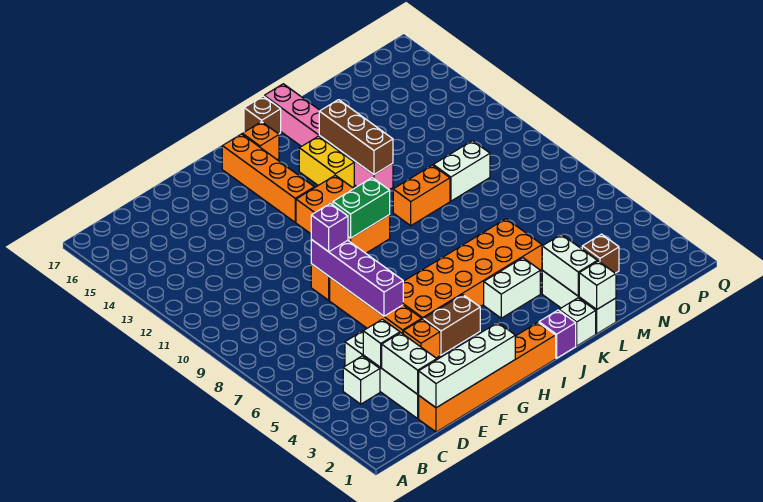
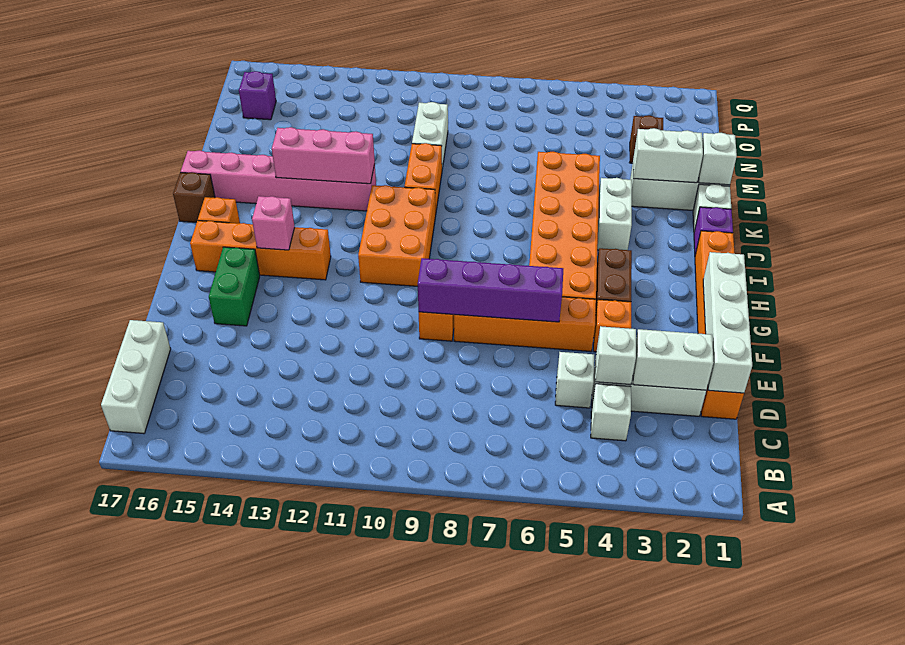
none -> white 1x3 brick [101,320,171,434]
purple 1x1 brick [311,203,348,252] -> purple 1x1 brick moved to [239,71,276,120]
orange 2x3 brick [296,175,390,253] -> orange 2x3 brick turned to [358,185,436,286]
green 1x2 brick [333,178,390,238] -> green 1x2 brick moved to [209,247,260,326]
none -> pink 1x1 brick [252,196,295,250]
yellow 1x2 brick [299,136,354,188] -> none
brown 1x3 brick [319,100,393,175] -> pink 1x3 brick [272,127,375,184]

